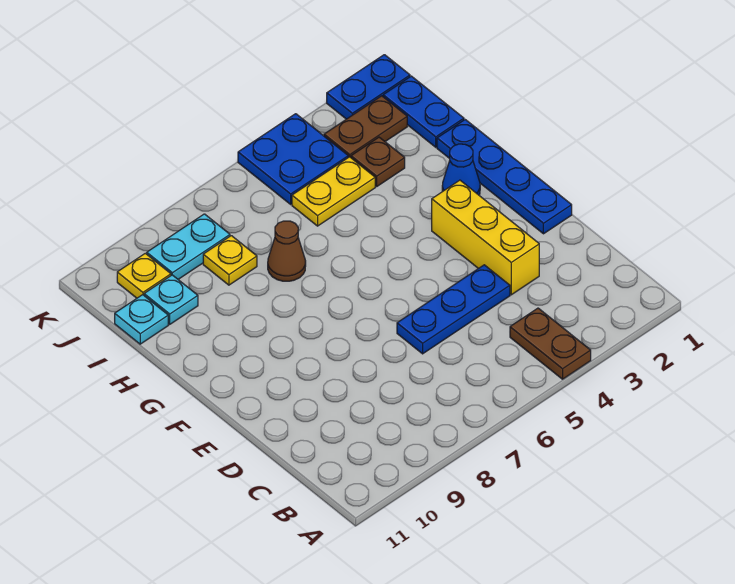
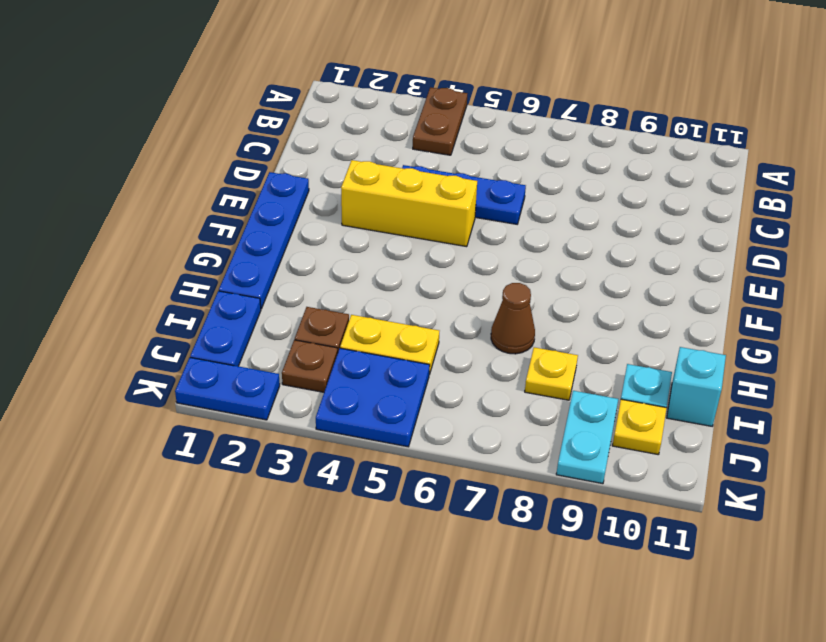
yellow 1x3 brick [432,180,539,295] -> yellow 1x3 brick turned to [341,160,477,247]
blue 1x1 cone [442,144,480,195] -> none
cyan 1x1 plate [115,295,168,344] -> cyan 1x1 brick [667,347,726,426]
brown 1x2 plate [324,96,407,157] -> brown 1x1 plate [282,340,338,392]
cyan 1x2 plate [147,214,230,279] -> cyan 1x2 plate turned to [556,391,618,484]

